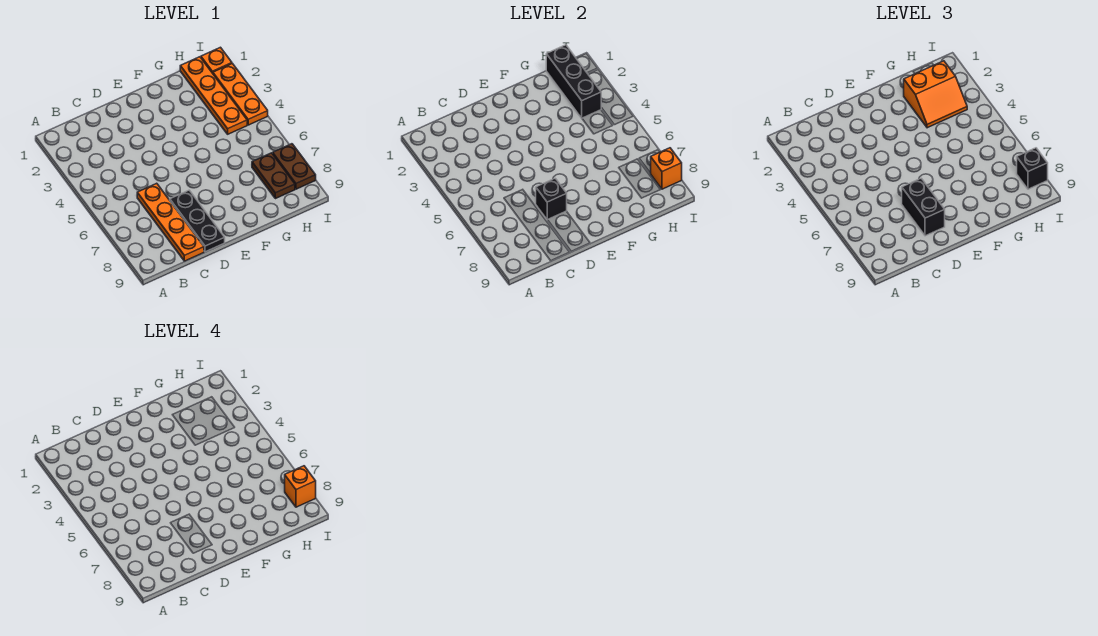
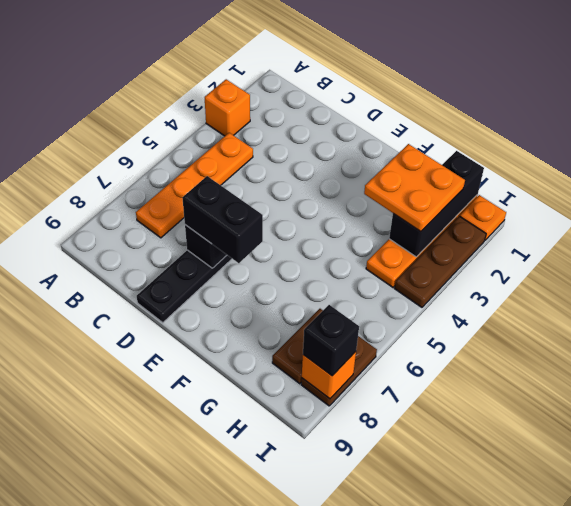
orange 1x4 plate [137,183,204,261] -> orange 1x4 plate moved to [136,133,253,238]
black 1x2 brick [902,178,945,236] -> black 1x2 brick turned to [183,176,263,263]
orange 2x2 slope [904,61,967,128] -> orange 2x2 plate [364,144,465,232]
orange 1x3 plate [213,63,268,125] -> brown 1x3 plate [395,216,486,307]
orange 1x1 brick [285,466,316,507] -> orange 1x1 brick moved to [205,79,250,136]

